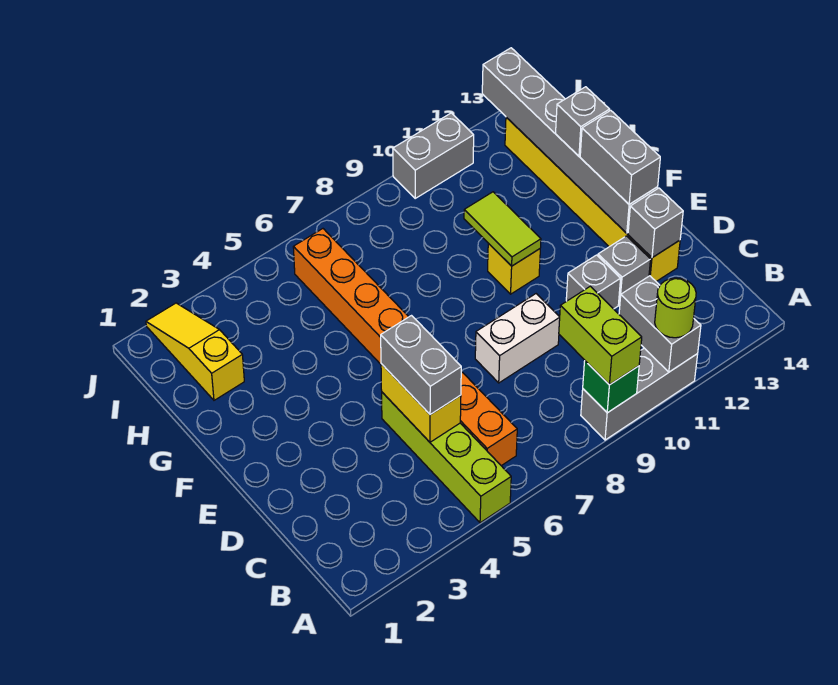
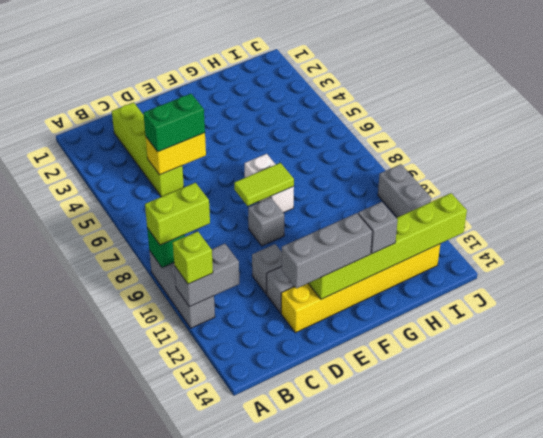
lime 1x4 brick [382,392,511,523] -> lime 1x4 brick turned to [112,102,184,197]
lime 1x1 round brick [655,278,696,338] -> lime 1x1 brick [173,231,213,284]
orange 1x8 brick [293,229,517,466] -> none
grey 1x2 brick [381,316,461,415] -> green 1x2 brick [143,94,205,152]
white 1x2 brick [475,294,560,383] -> white 1x2 brick moved to [245,154,294,213]
grey 1x1 brick [628,188,683,258] -> grey 1x1 brick moved to [248,198,284,246]
grey 1x6 brick [482,48,658,233] -> lime 1x6 brick [308,193,467,299]
grey 1x2 brick [580,110,660,204] -> grey 1x3 brick [282,213,373,288]
yellow 1x1 brick [488,243,540,294] -> none
lime 1x2 tile [464,192,541,266] -> lime 1x2 tile moved to [234,163,294,206]
yellow 1x3 slope [146,303,244,400] -> none

